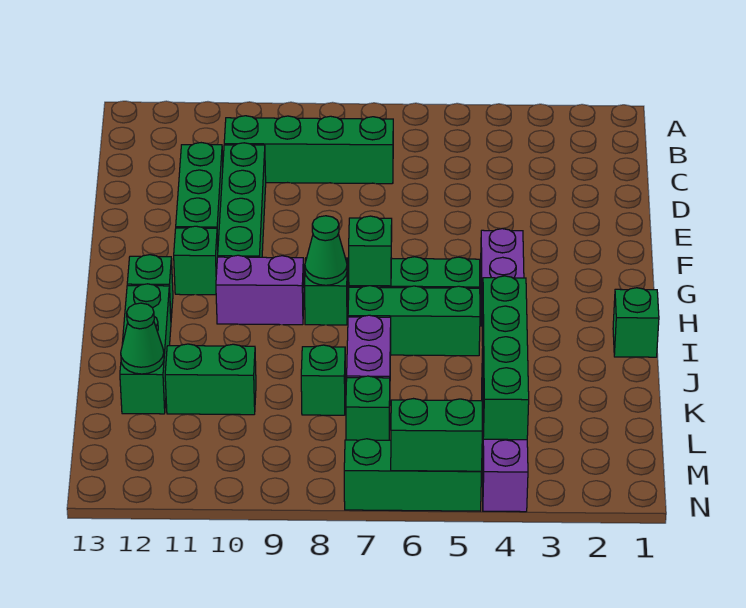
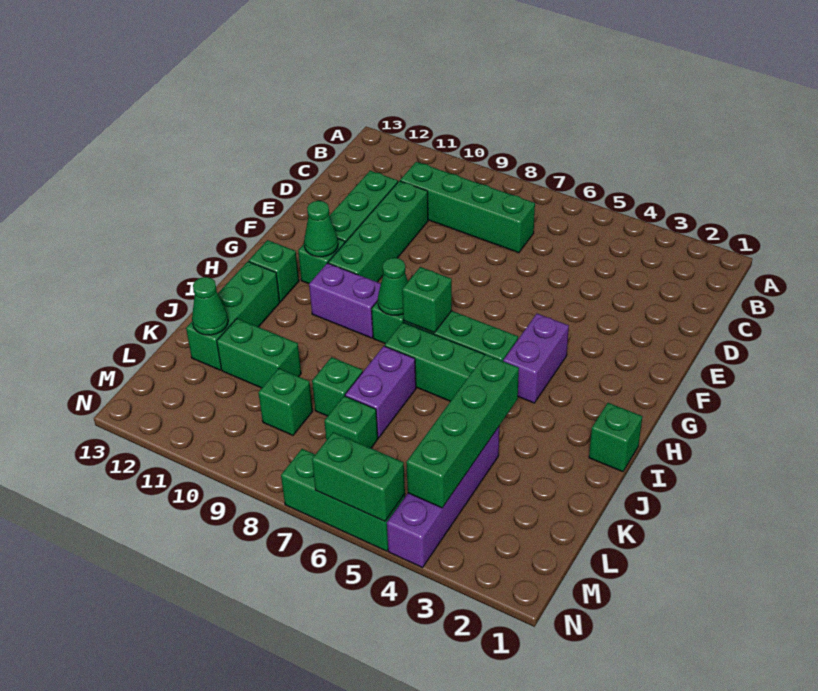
none -> green 1x1 cone [304,201,338,257]
none -> green 1x1 brick [258,368,313,435]

